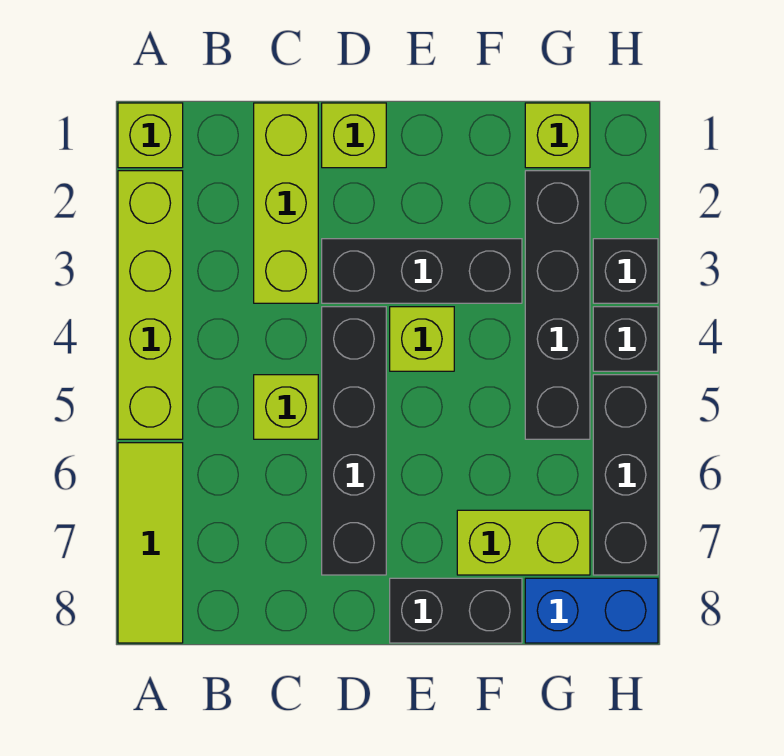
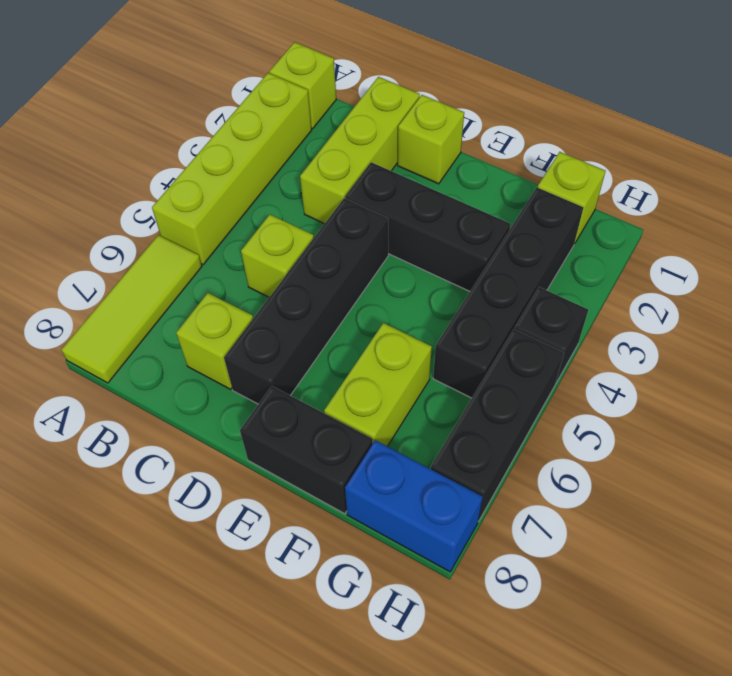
lime 1x1 brick [390,307,454,371] -> lime 1x1 brick moved to [176,293,253,389]
lime 1x2 brick [457,510,590,575] -> lime 1x2 brick turned to [324,323,432,446]
black 1x1 brick [593,239,658,303] -> none

